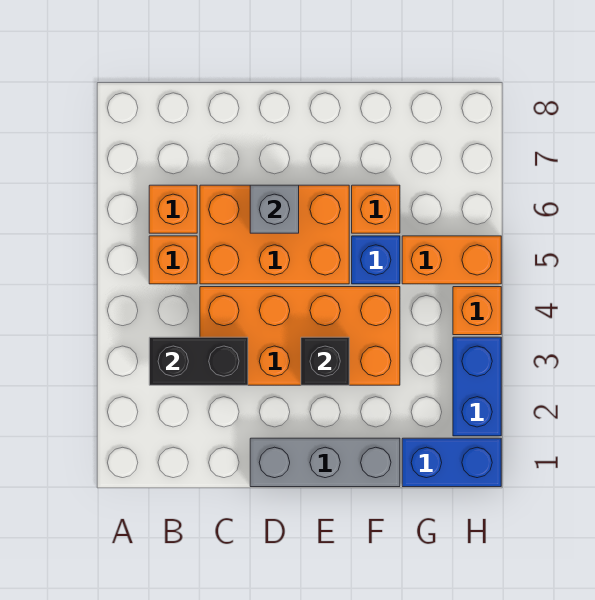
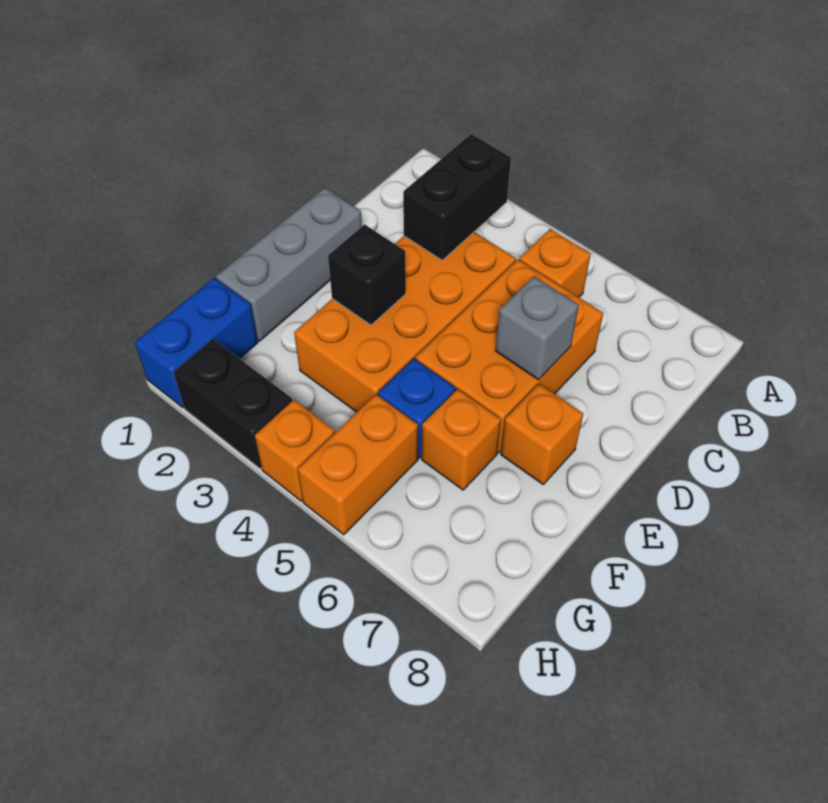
orange 1x1 brick [149,185,197,233] -> orange 1x1 brick moved to [501,384,583,484]
blue 1x2 brick [453,337,501,436] -> black 1x2 brick [173,339,292,469]

